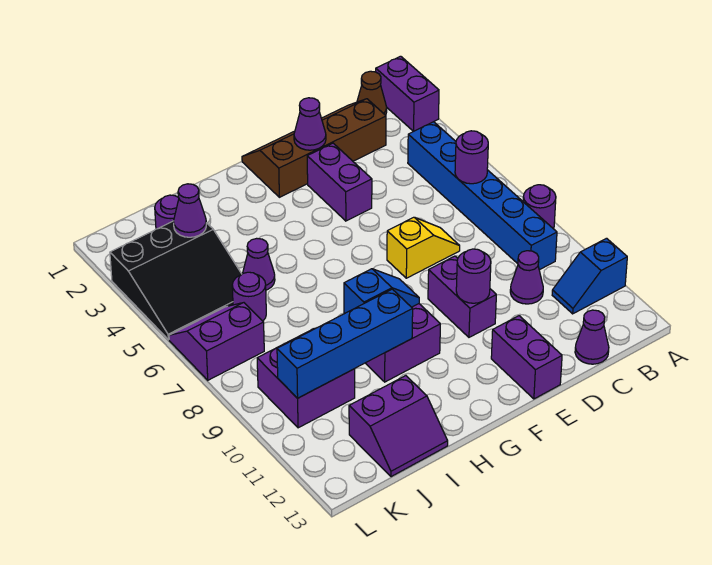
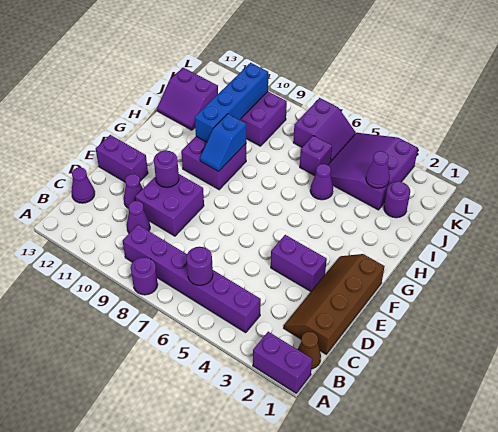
blue 1x2 slope [552,238,627,314] -> none
blue 1x6 brick [408,122,557,270] -> purple 1x6 brick [123,225,261,333]
brown 2x4 slope [242,99,386,197] -> brown 2x4 slope turned to [284,254,385,354]
yellow 1x2 slope [387,217,460,278] -> none
purple 1x1 cone [294,98,326,150] -> purple 1x1 cone moved to [124,174,143,208]
purple 1x2 brick [428,256,496,337] -> purple 2x2 brick [135,174,204,236]
purple 2x2 slope [349,376,448,477] -> purple 2x2 slope turned to [157,68,218,130]
black 3x3 slope [110,221,242,340] -> purple 3x3 slope [328,133,418,210]
purple 1x1 round brick [232,272,266,321] -> purple 1x1 brick [300,136,332,176]

